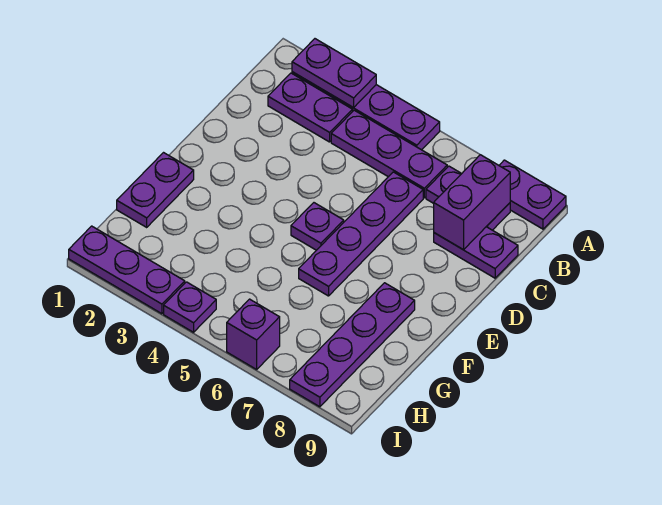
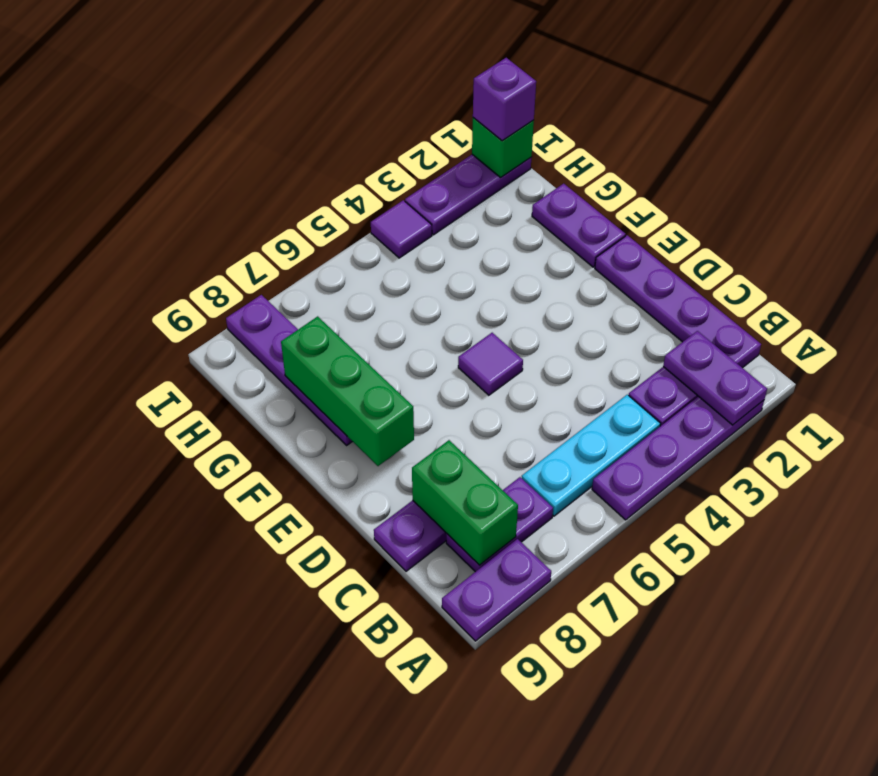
purple 1x2 plate [292,39,376,108] -> purple 1x2 plate turned to [663,331,767,425]
purple 1x3 plate [331,110,447,198] -> cyan 1x3 plate [522,395,660,516]
purple 1x2 brick [434,155,510,250] -> green 1x2 brick [412,440,518,565]
purple 1x4 plate [299,172,423,296] -> purple 1x4 plate moved to [595,235,761,368]
purple 1x1 plate [291,203,344,250] -> purple 1x1 tile [458,333,523,395]
none -> green 1x3 brick [281,316,414,466]
none -> green 1x1 brick [472,118,534,178]
purple 1x1 plate [164,282,216,332] -> purple 1x1 tile [371,200,432,258]
purple 1x1 brick [227,299,280,369] -> purple 1x1 brick moved to [473,58,536,141]

